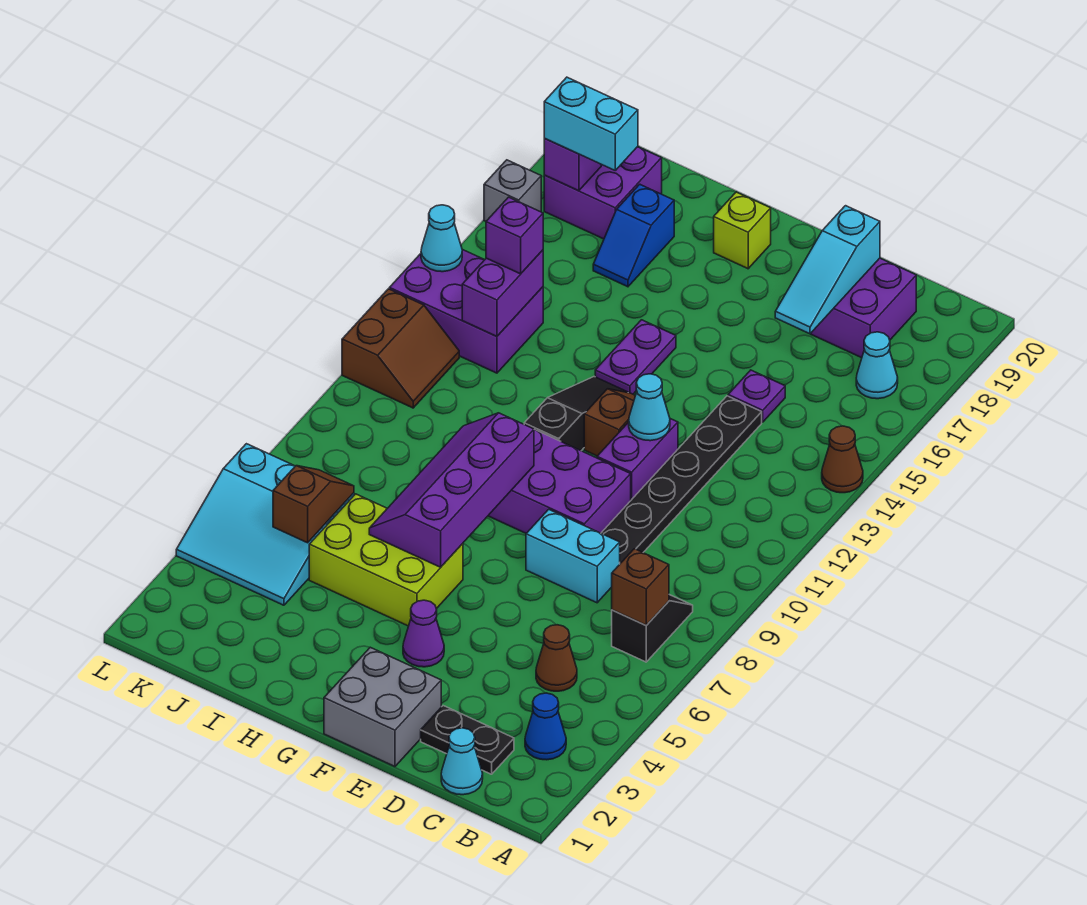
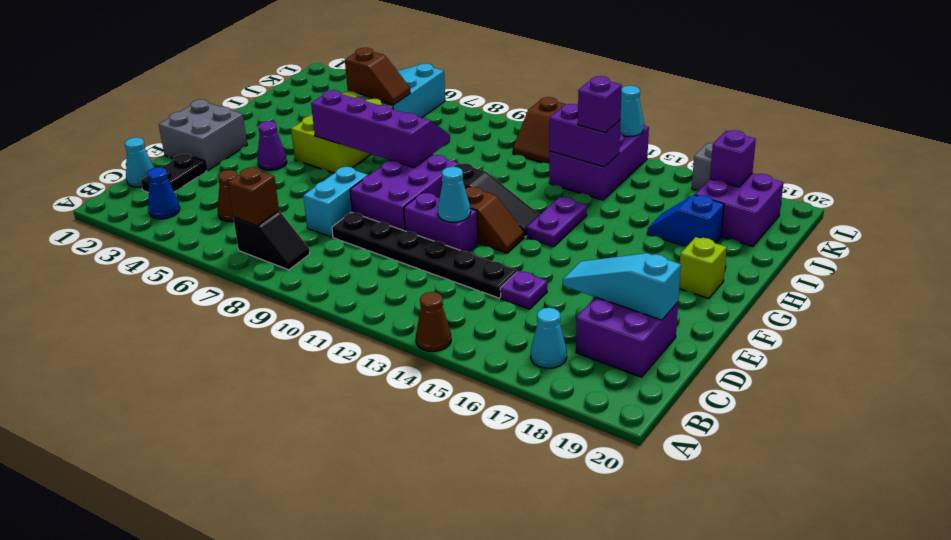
purple 1x2 plate [595,320,676,394] -> purple 1x2 plate turned to [526,197,587,247]
cyan 1x2 brick [544,77,638,170] -> none

